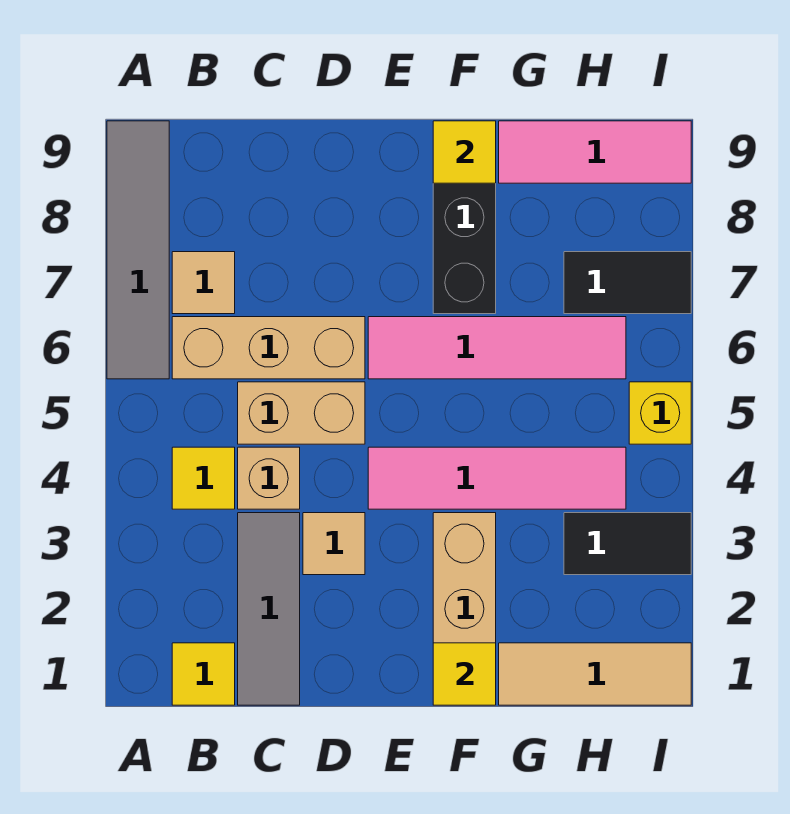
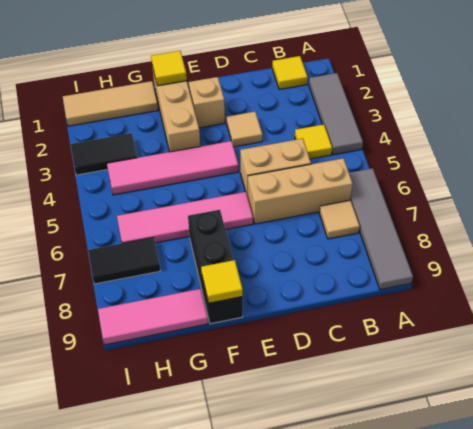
grey 1x3 tile [238,513,300,705] -> grey 1x3 tile moved to [309,73,363,155]
tan 1x1 brick [238,447,300,509] -> tan 1x1 brick moved to [189,77,225,128]
yellow 1x1 brick [629,382,691,444] -> none

